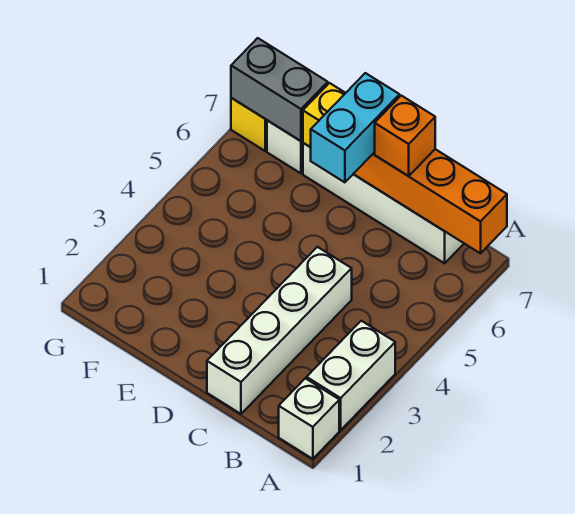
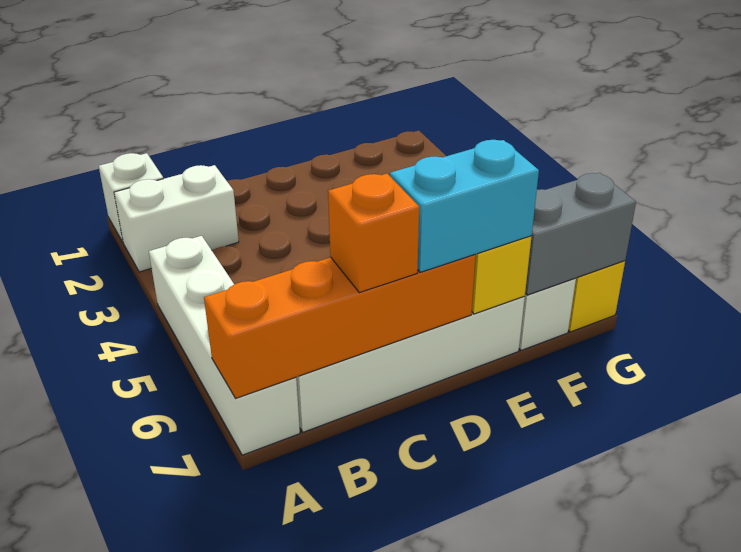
white 1x2 brick [307,321,395,430] -> white 1x2 brick turned to [114,165,239,272]
white 1x4 brick [207,247,352,414] -> white 1x4 brick moved to [149,236,300,455]
cyan 1x2 brick [310,73,399,182] -> cyan 1x2 brick turned to [390,140,539,272]

